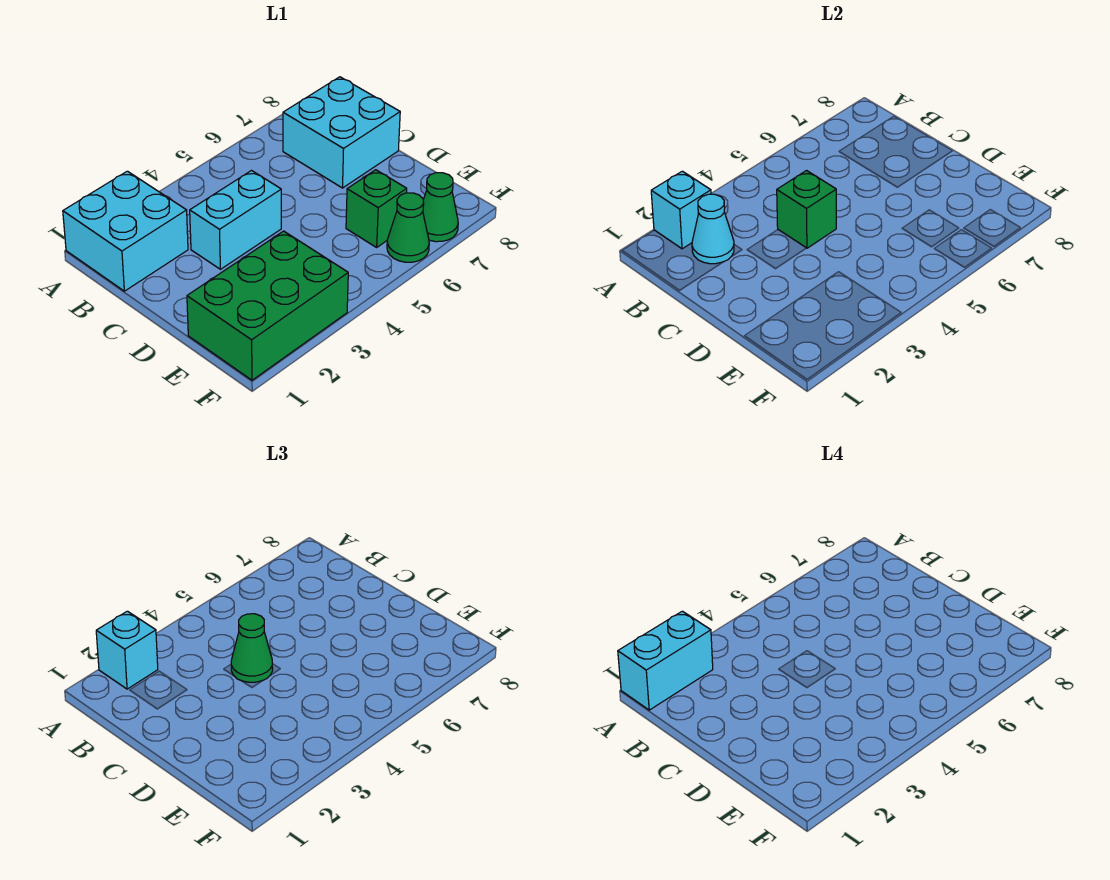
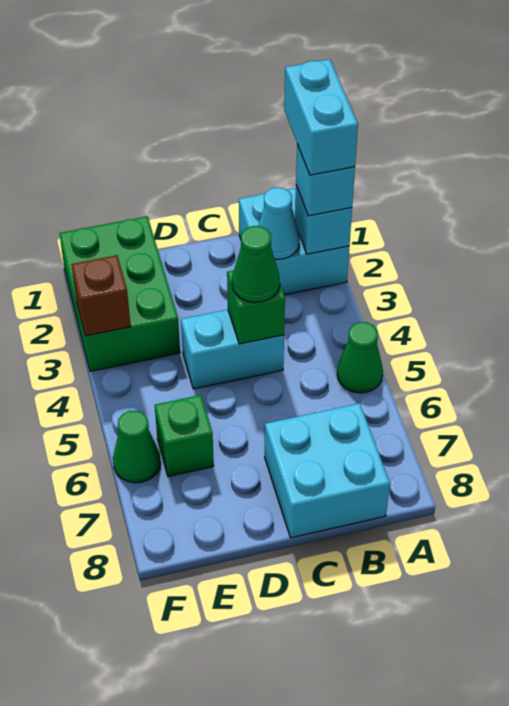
cyan 1x2 brick [190,171,281,269] -> cyan 1x2 brick turned to [181,310,284,389]
none -> brown 1x1 brick [71,255,131,336]
green 1x1 cone [423,173,458,242] -> green 1x1 cone moved to [337,322,383,393]

